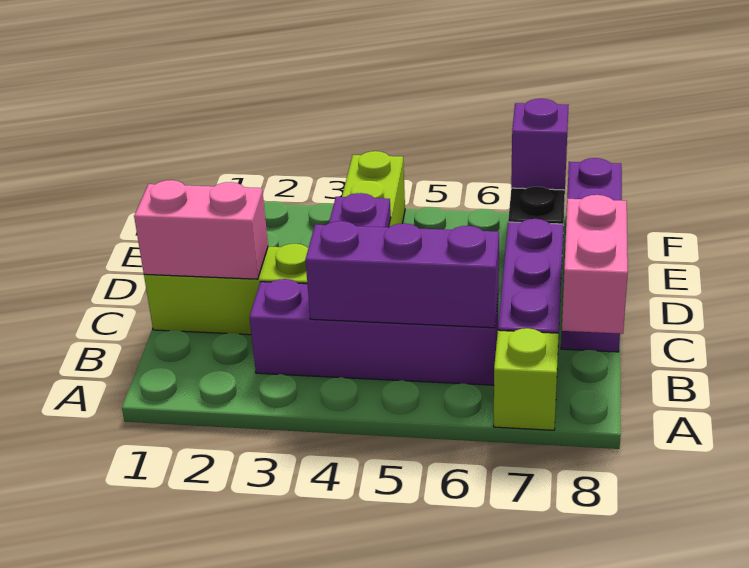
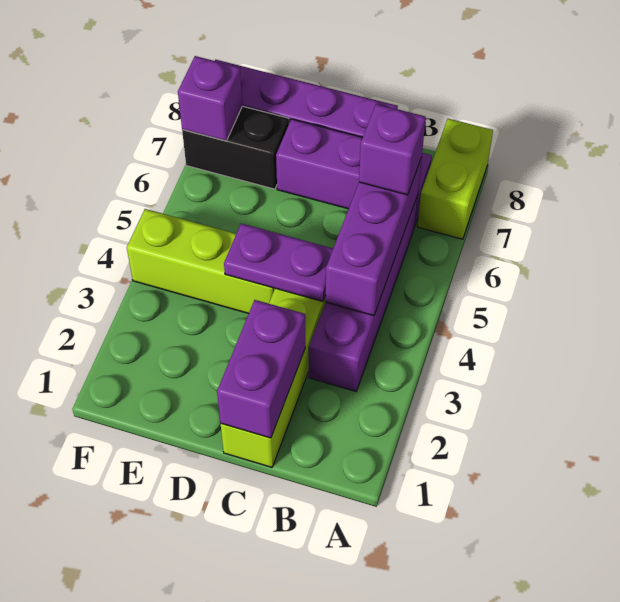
lime 1x1 brick [494,328,559,430] -> lime 1x2 brick [417,119,493,239]
none -> purple 1x1 brick [359,104,426,195]
pink 1x2 brick [562,195,628,334] -> none
pink 1x2 brick [134,180,268,279] -> purple 1x2 brick [217,300,305,438]

